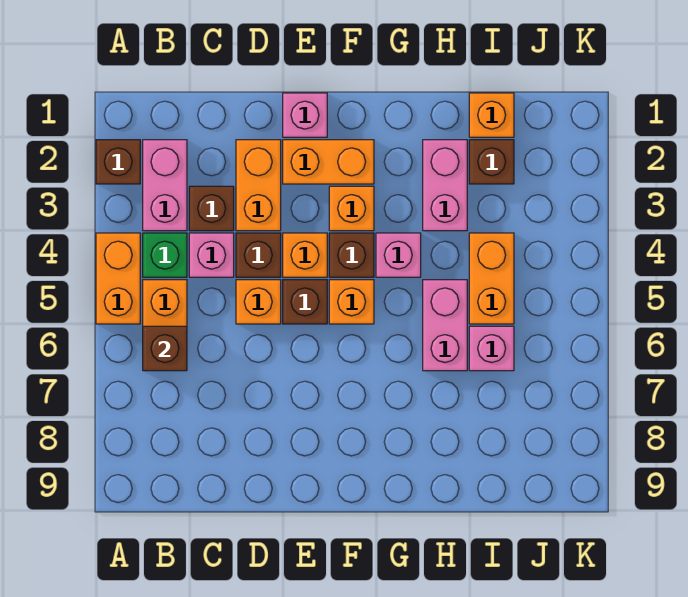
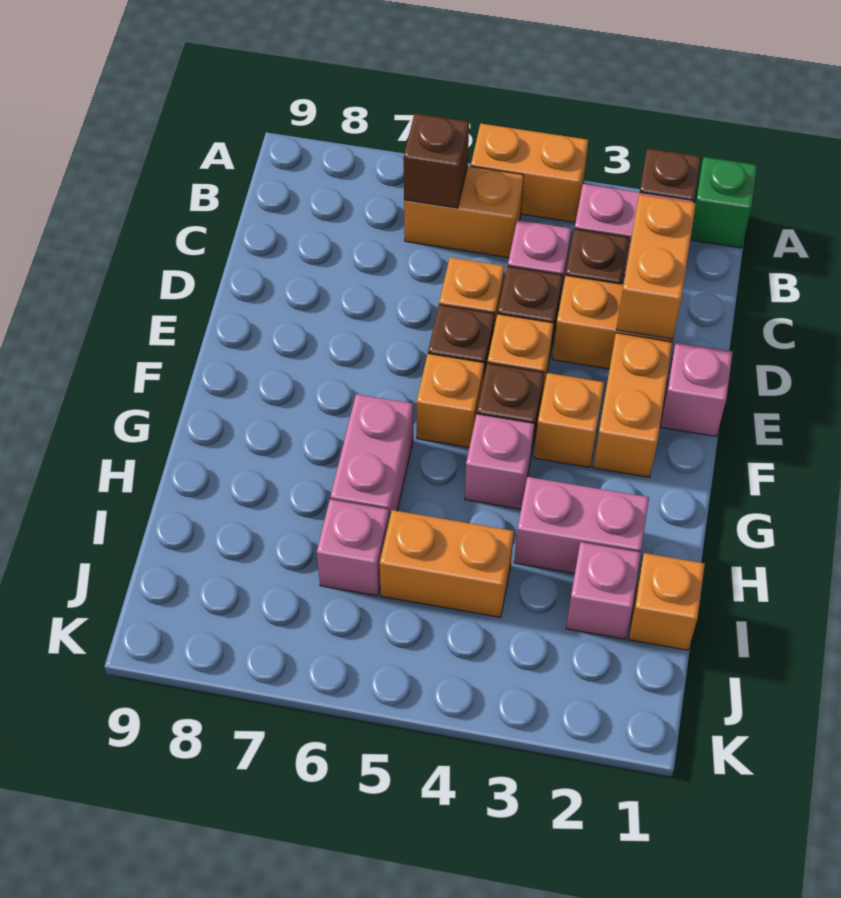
green 1x1 brick [143,233,187,277] -> green 1x1 brick moved to [690,157,757,248]
none -> orange 1x2 brick [616,194,696,339]
pink 1x2 brick [423,280,467,371] -> pink 1x2 brick turned to [330,394,413,520]
brown 1x1 brick [469,140,514,184] -> pink 1x1 brick [566,542,641,639]

